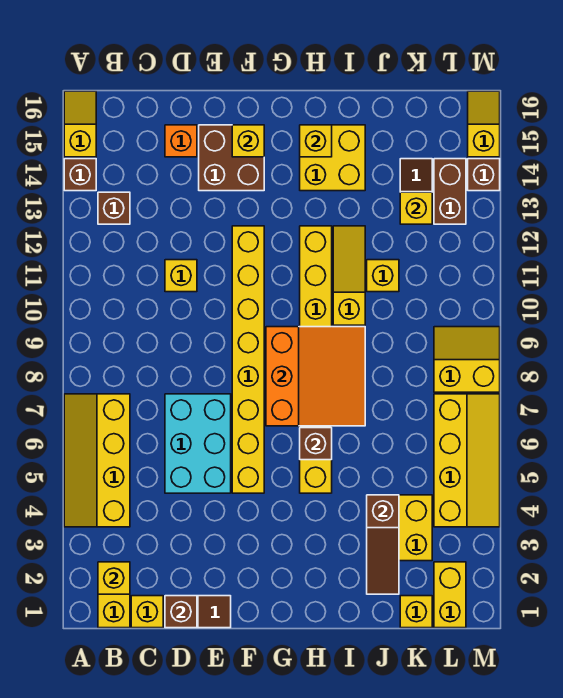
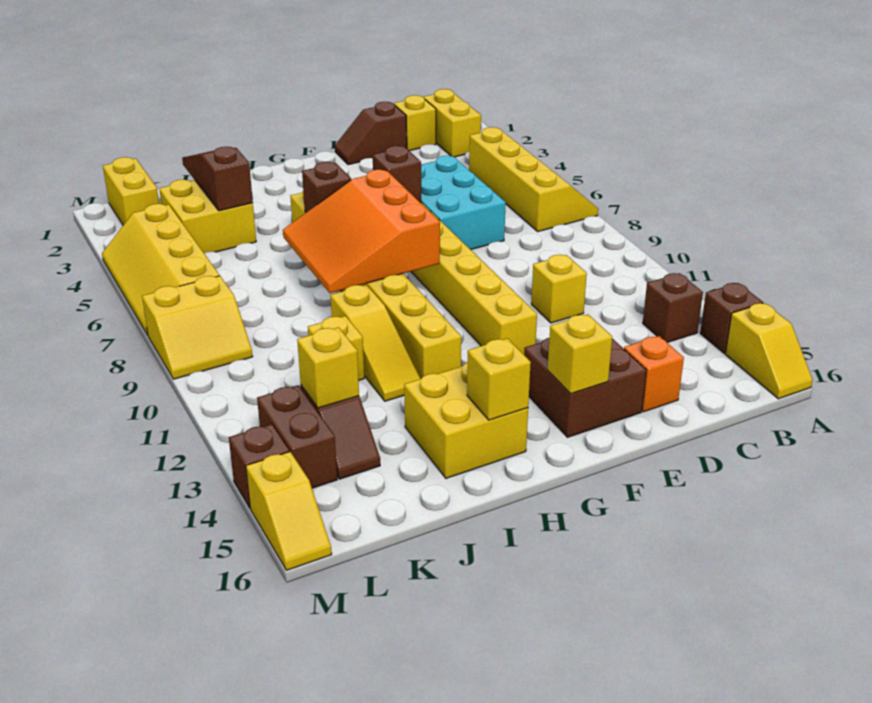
yellow 1x1 brick [98,562,130,594] -> none
brown 1x1 brick [165,596,197,628] -> brown 1x1 brick moved to [373,146,421,202]
yellow 1x1 brick [400,596,432,628] -> none

